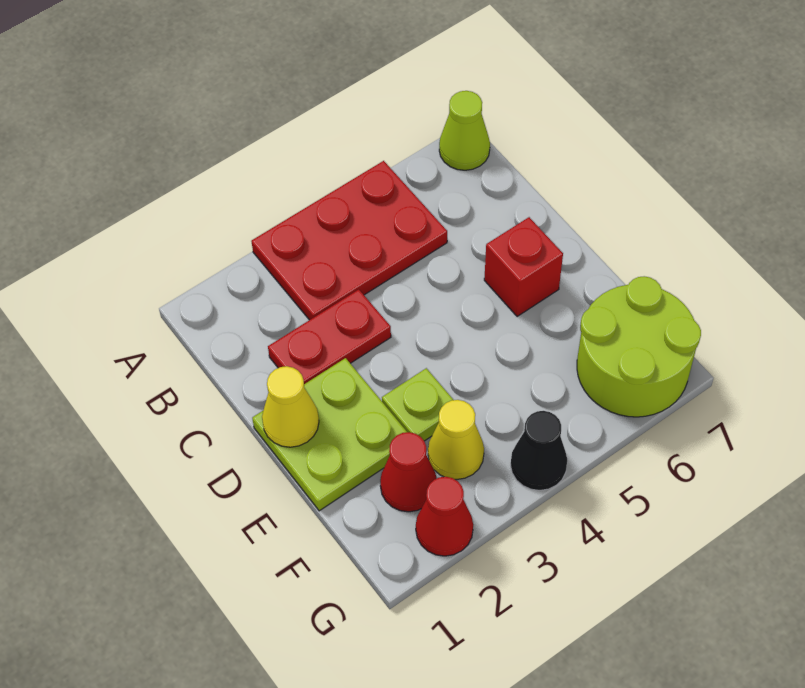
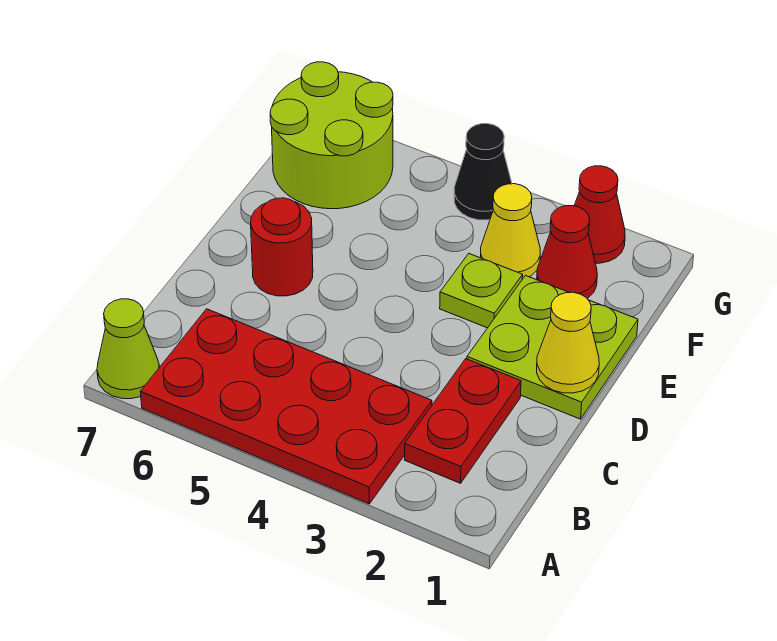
red 2x3 plate [251,161,447,320] -> red 2x4 plate [140,309,432,504]
red 1x2 plate [268,289,391,384] -> red 1x2 plate turned to [404,359,521,483]
red 1x1 brick [484,217,563,317] -> red 1x1 round brick [251,198,313,296]

